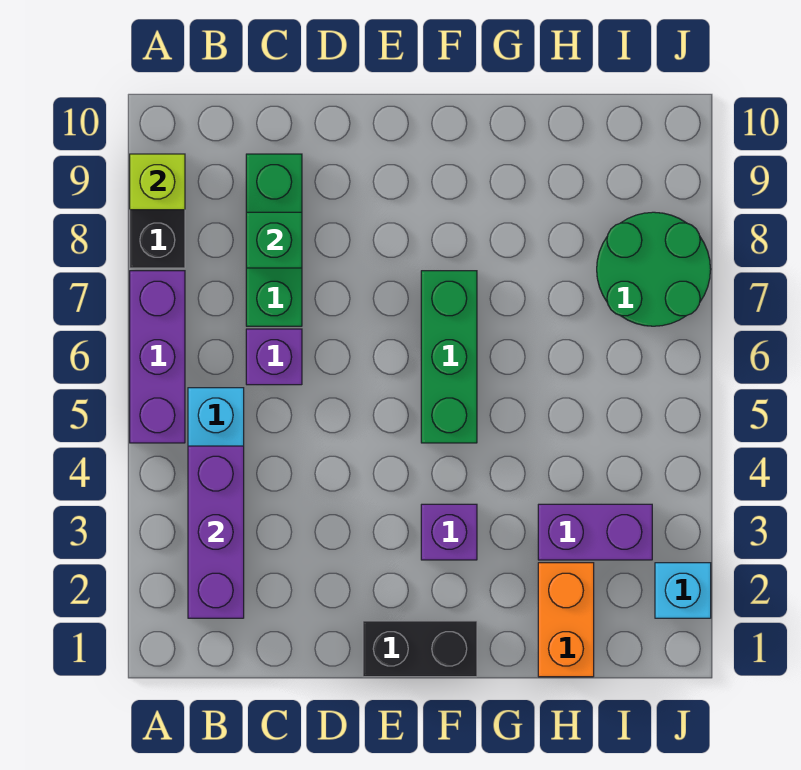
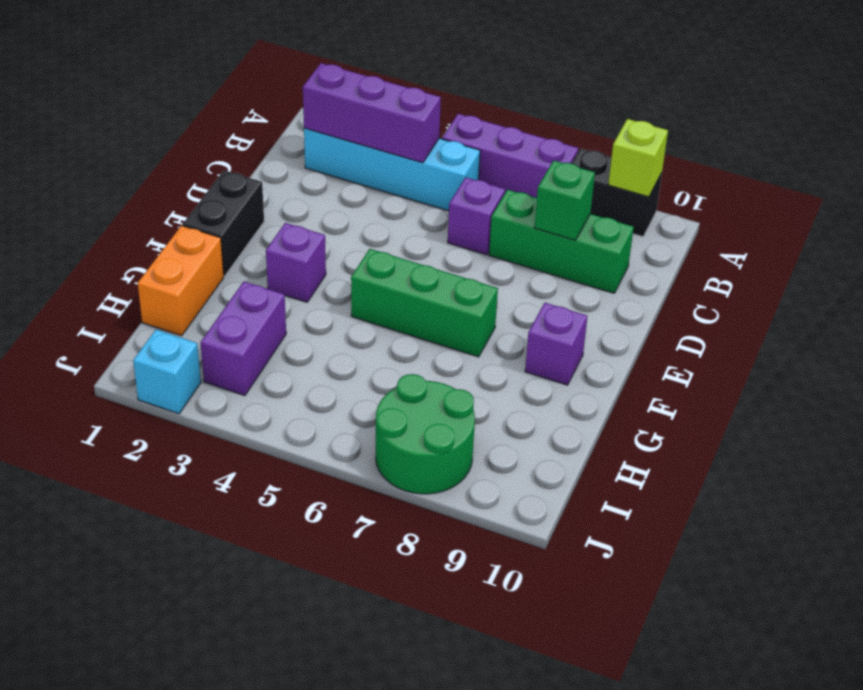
none -> purple 1x1 brick [525,303,587,385]
orange 1x2 brick [538,563,594,677] -> orange 1x2 brick turned to [138,226,224,336]

